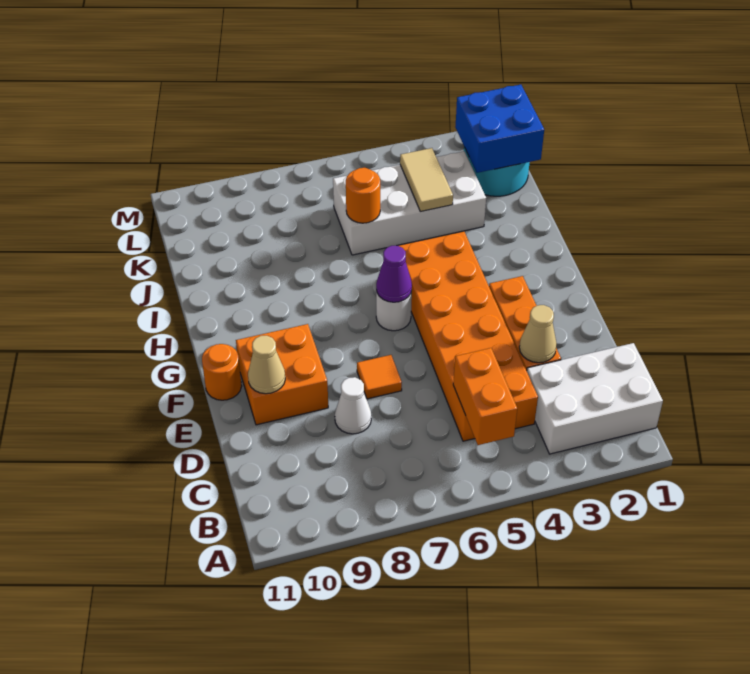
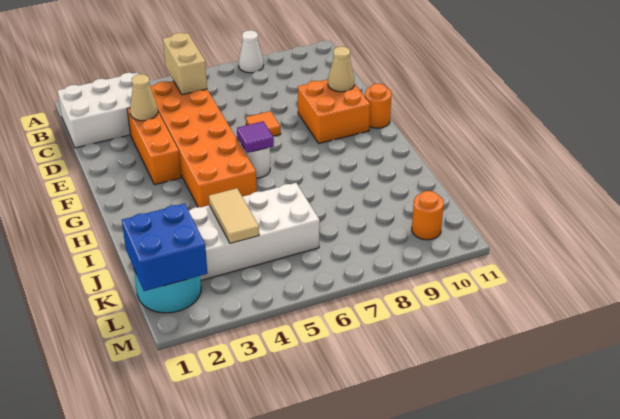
orange 1x2 brick [453,348,517,445] -> tan 1x2 brick [163,33,207,95]
white 1x1 cone [335,377,371,434] -> white 1x1 cone moved to [239,30,264,73]
purple 1x1 cone [376,246,412,302] -> purple 1x1 tile [237,121,274,153]
orange 1x1 round brick [346,168,380,223] -> orange 1x1 round brick moved to [412,191,444,240]

